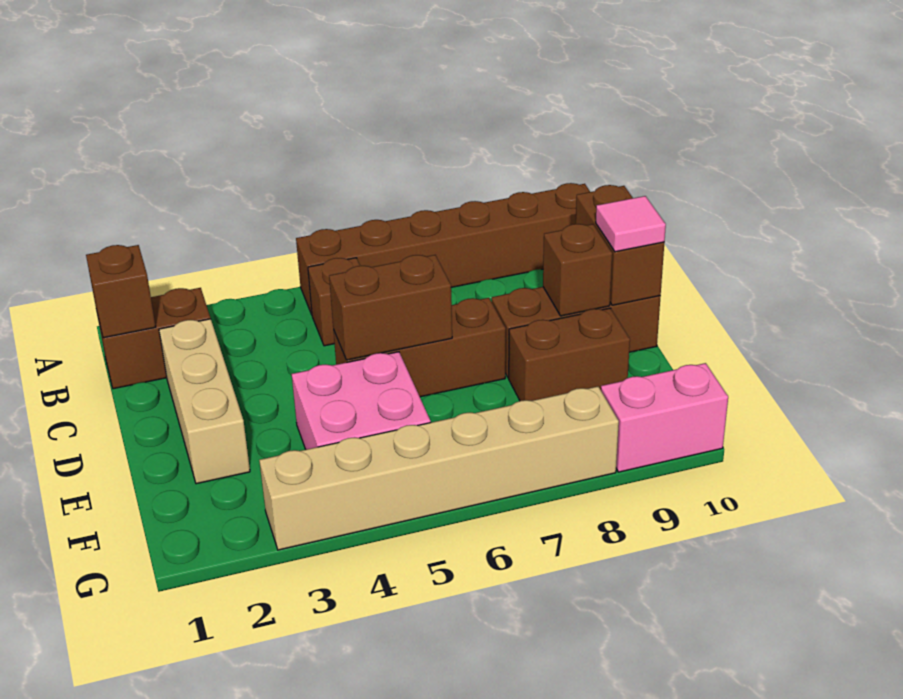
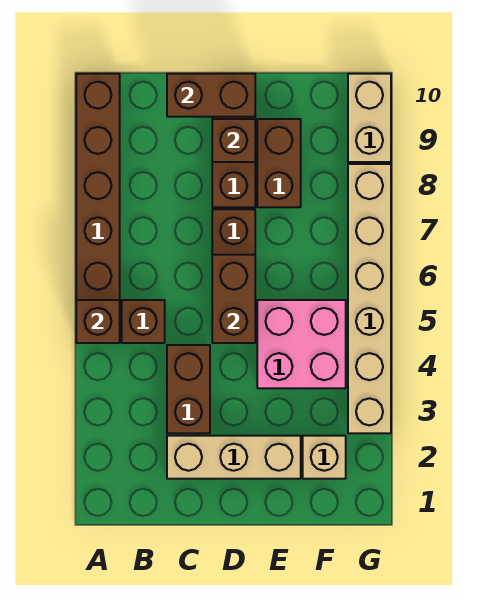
brown 1x2 brick [97,288,211,389] -> brown 1x2 brick moved to [167,345,210,433]
brown 1x1 brick [86,245,156,338] -> brown 1x1 brick moved to [76,300,120,343]
pink 1x1 tile [596,196,666,252] -> none
none -> tan 1x1 brick [303,436,346,479]
pink 1x2 brick [601,363,728,472] -> tan 1x2 brick [348,74,391,162]

